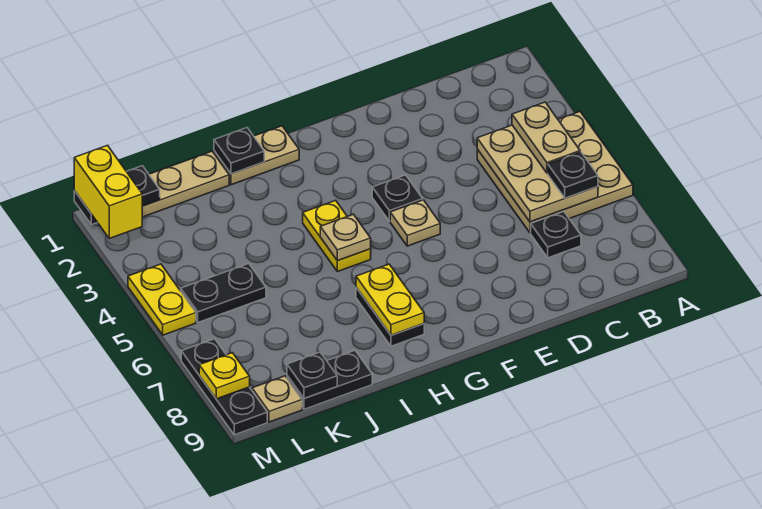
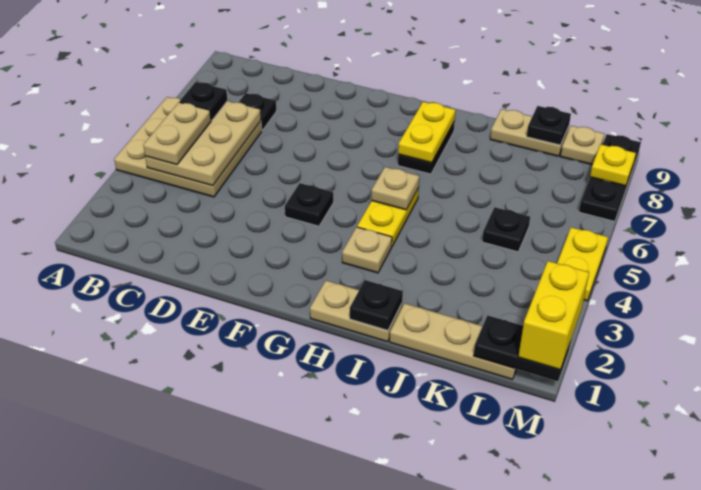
tan 1x1 plate [390,200,440,246] -> tan 1x1 plate moved to [342,227,392,273]
black 1x2 plate [287,351,372,409] -> tan 1x2 plate [490,109,569,156]
black 1x2 plate [181,264,266,322] -> black 1x1 plate [482,207,530,252]

